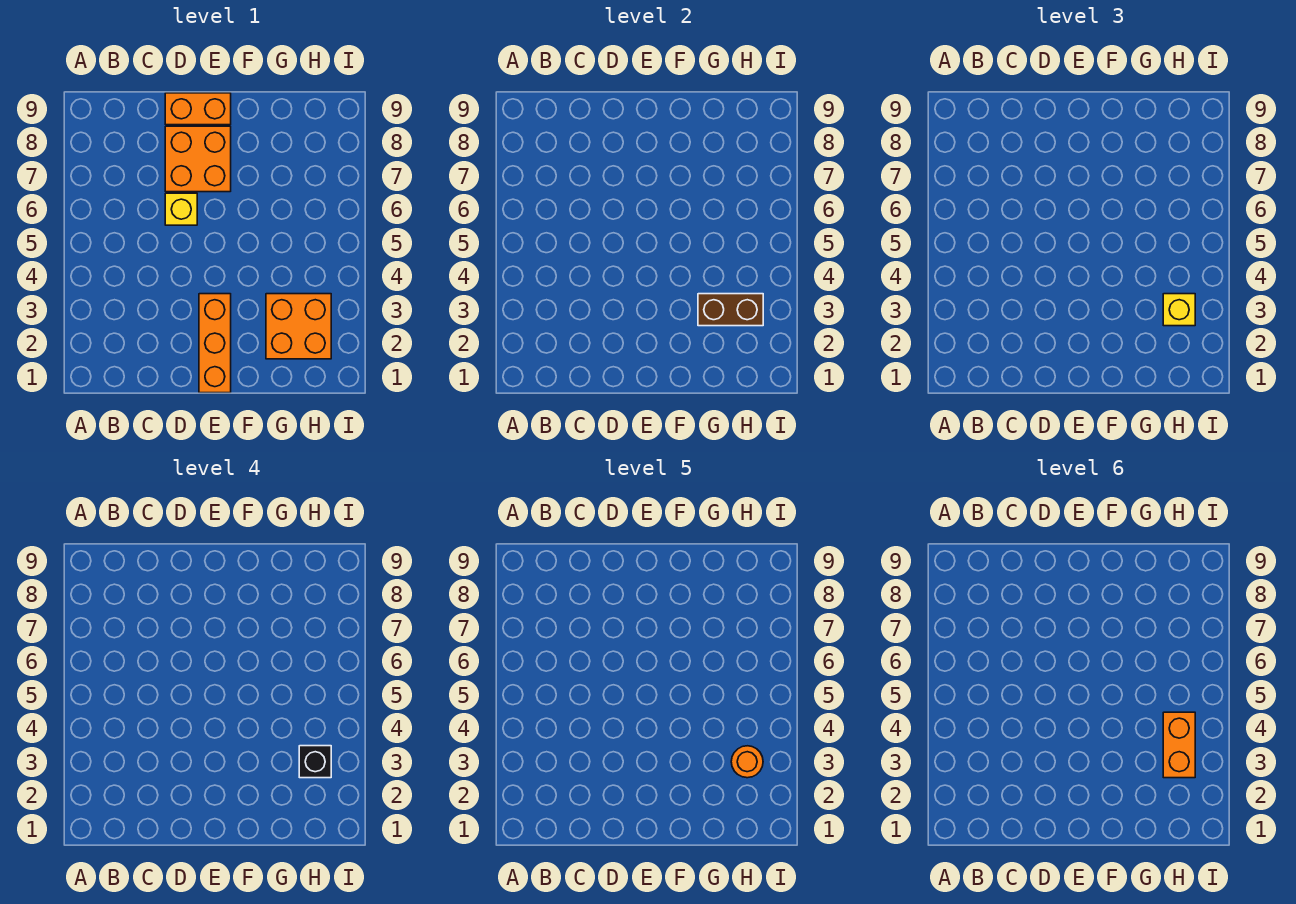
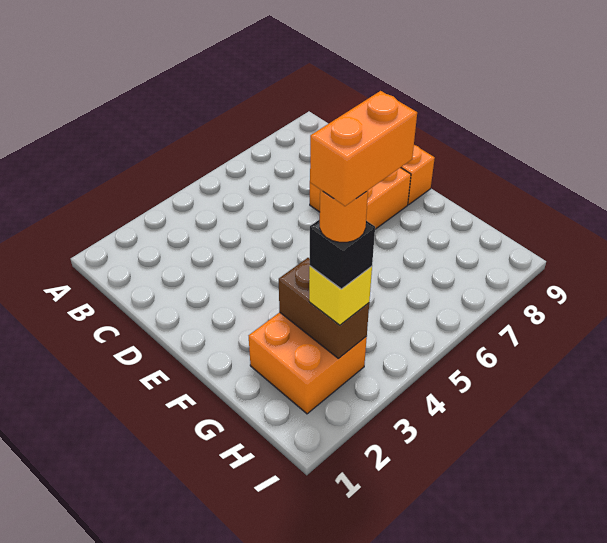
yellow 1x1 brick [165,193,197,225] -> none
orange 1x3 brick [199,294,231,393] -> none

